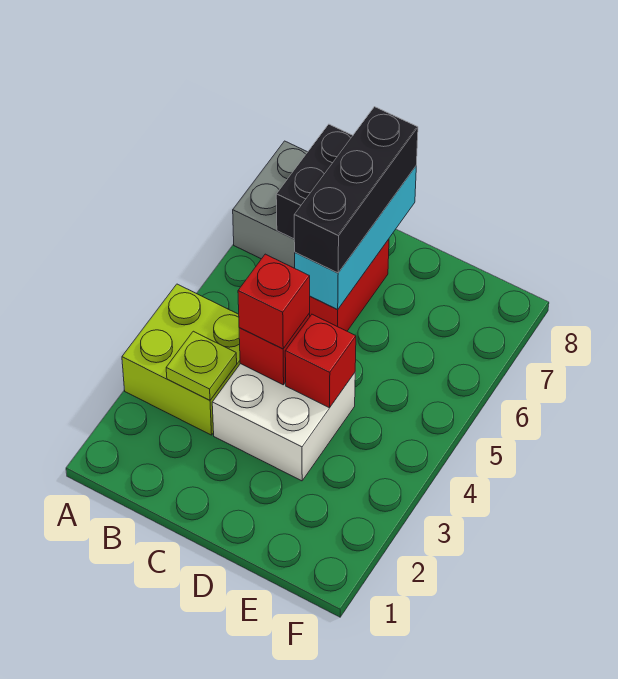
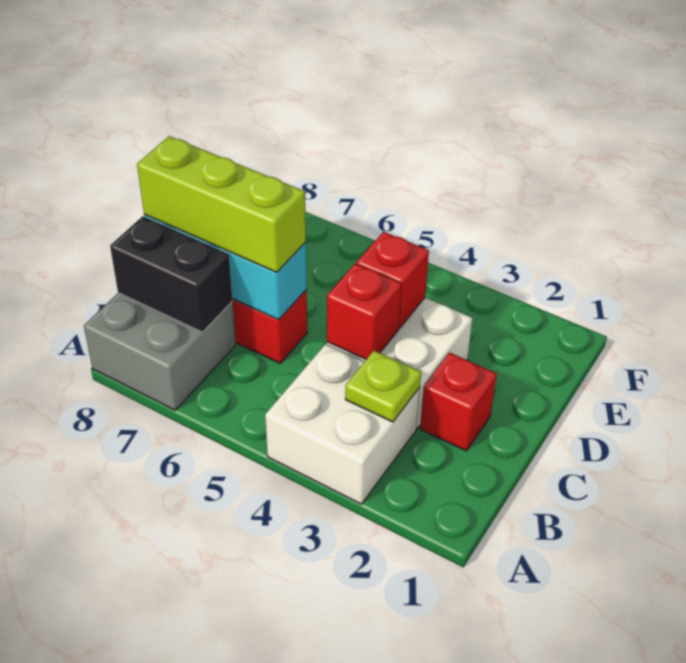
lime 2x2 brick [122,284,240,435] -> white 2x2 brick [265,344,420,504]
red 1x1 brick [238,254,310,349] -> red 1x1 brick moved to [420,353,497,451]
black 1x3 brick [294,107,418,273] -> lime 1x3 brick [137,136,306,272]

